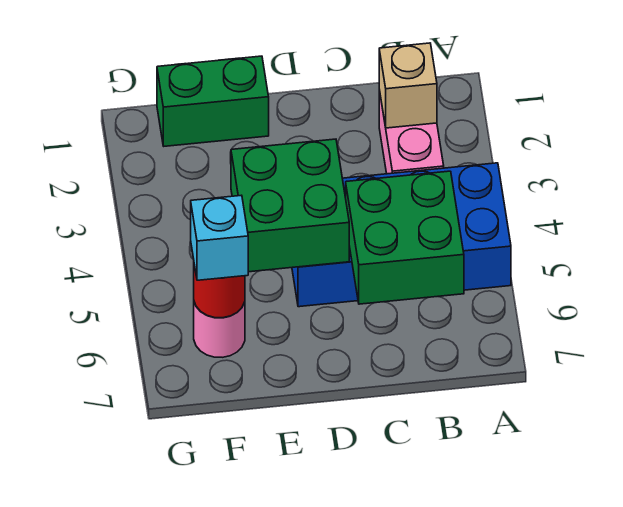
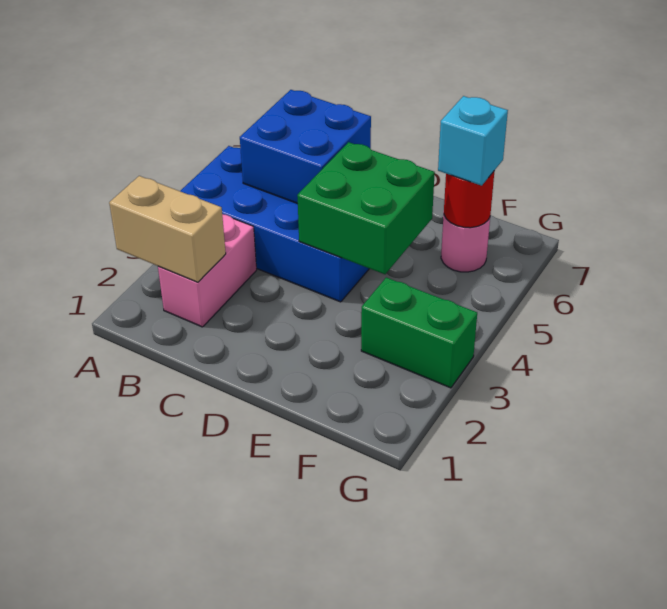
tan 1x1 brick [379,43,437,128] -> tan 1x2 brick [109,176,226,282]
green 2x2 brick [346,171,464,304] -> blue 2x2 brick [240,90,371,204]
green 1x2 brick [157,56,269,146] -> green 1x2 brick moved to [361,277,477,388]

